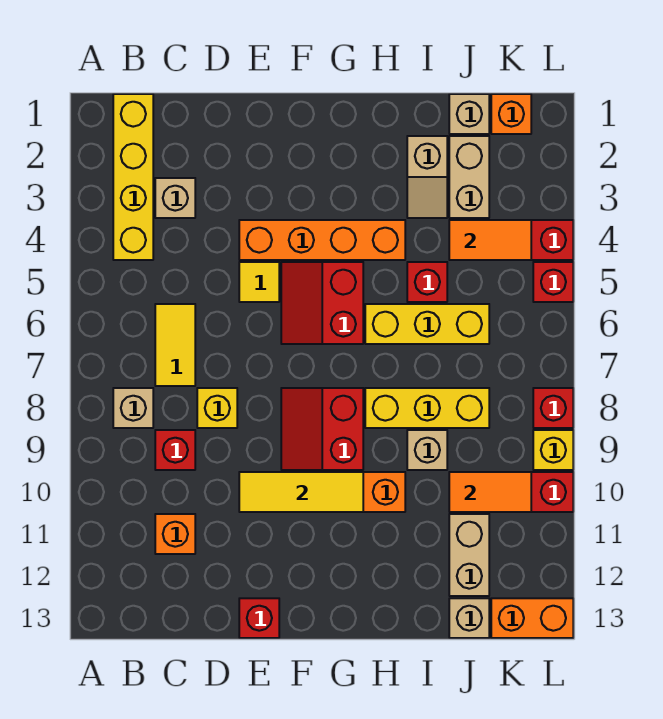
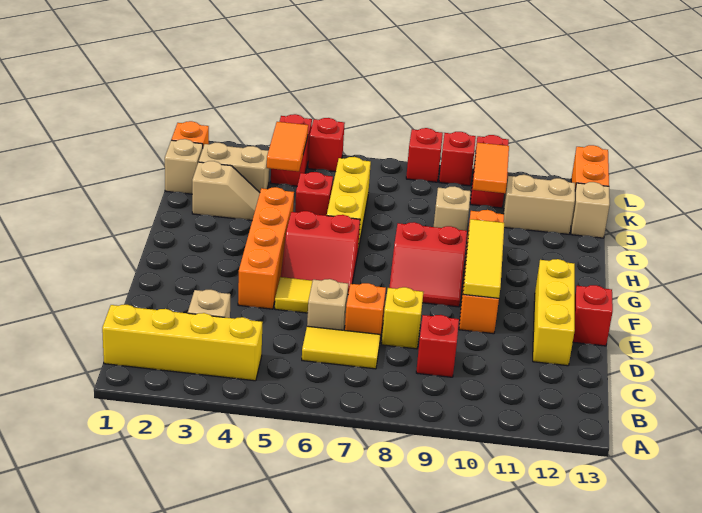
tan 1x1 brick [113,388,153,428] -> tan 1x1 brick moved to [307,279,348,330]
orange 1x1 brick [155,514,195,554] -> orange 1x1 brick moved to [345,283,386,339]
yellow 1x3 brick [365,388,489,428] -> yellow 1x3 brick moved to [533,259,575,366]
yellow 1x1 brick [533,430,573,470] -> red 1x1 brick [439,132,476,186]

